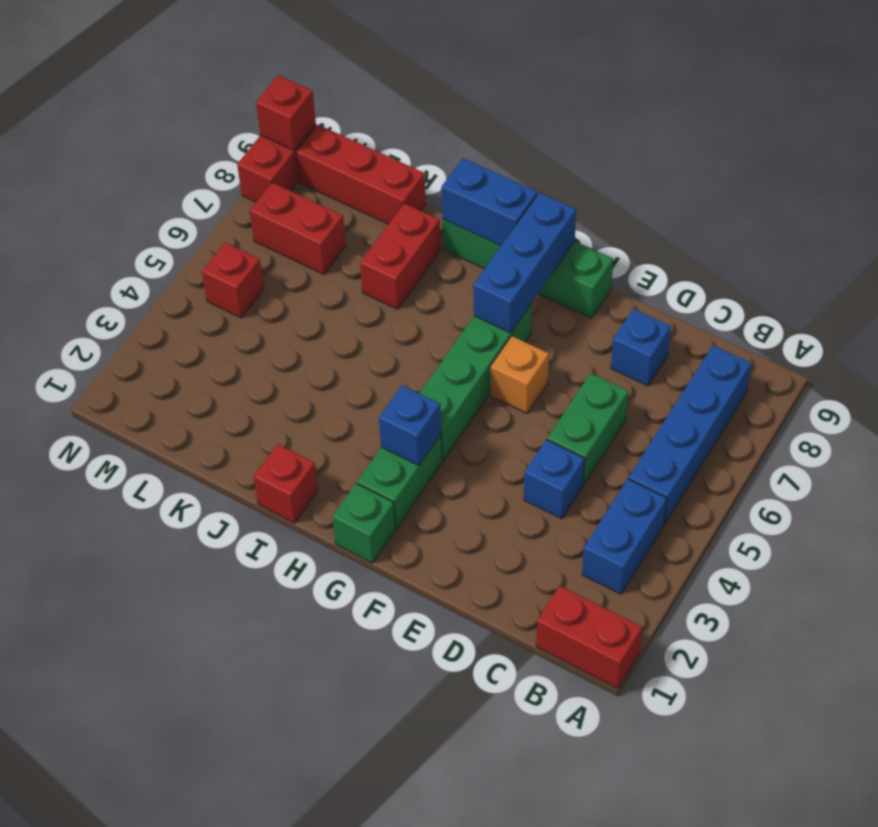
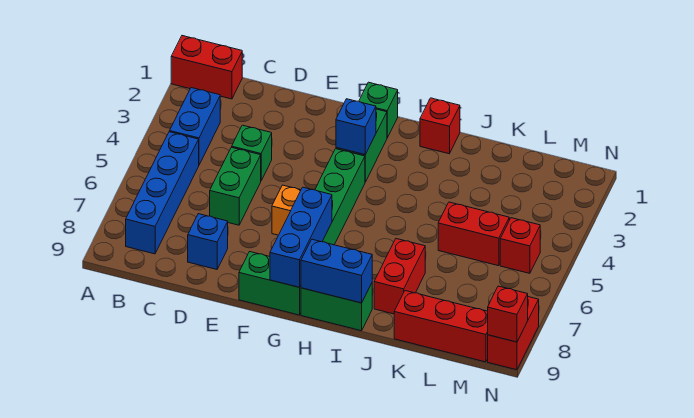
blue 1x1 brick [524,440,585,519] -> green 1x1 brick [232,125,272,180]
red 1x2 brick [250,183,346,274] -> red 1x2 brick moved to [438,202,509,266]

